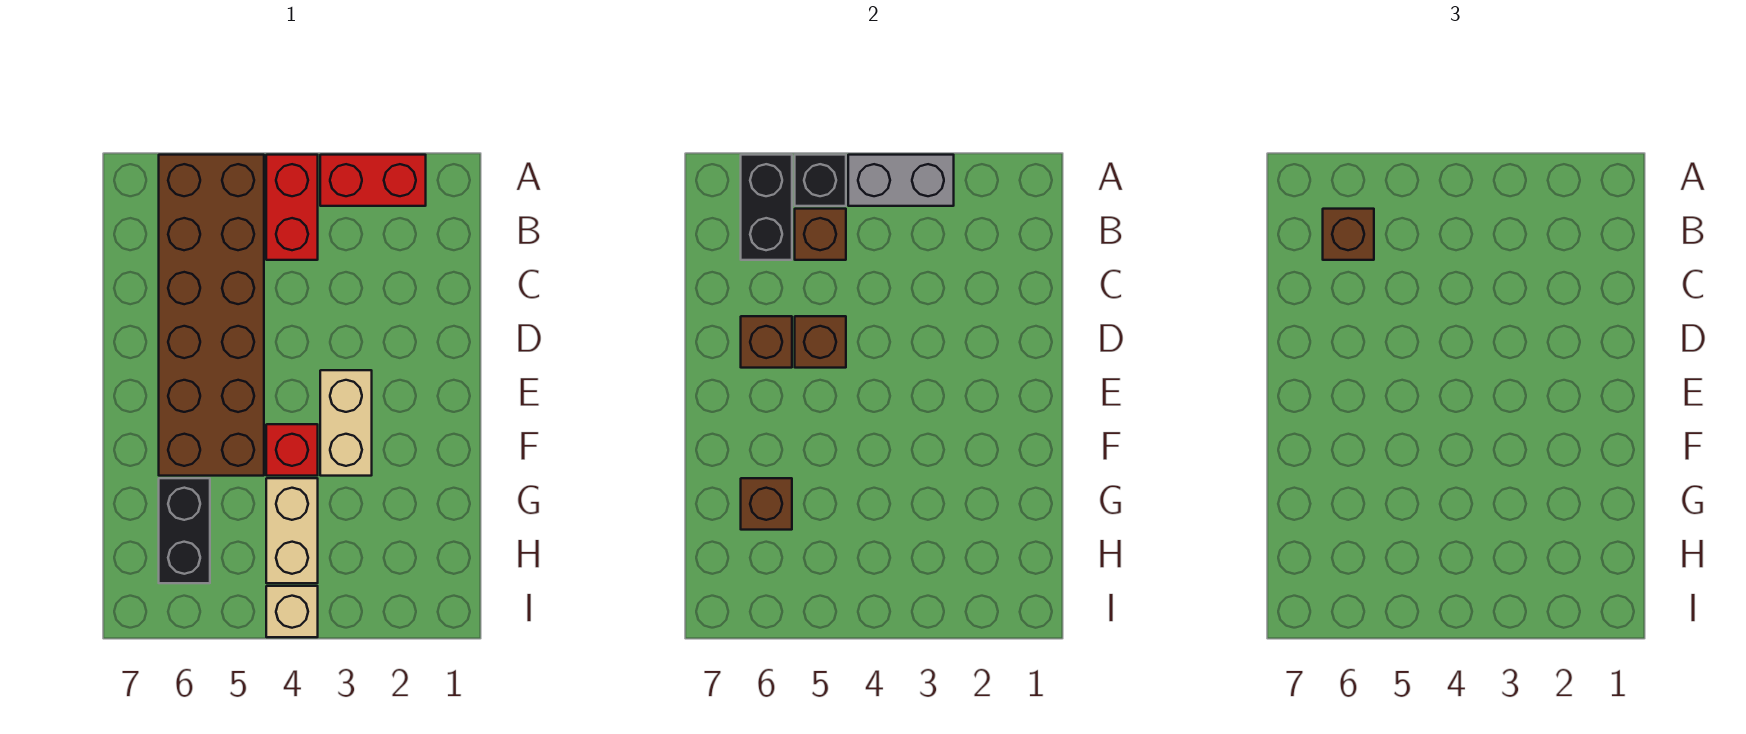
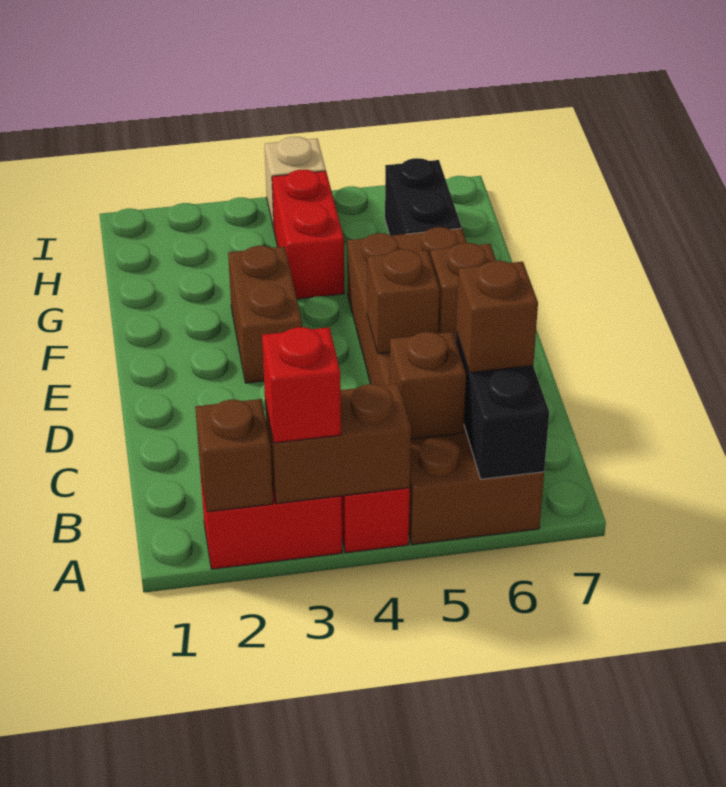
grey 1x2 brick [848,155,954,206] -> brown 1x2 brick [265,384,411,504]
black 1x1 brick [795,155,846,206] -> none
tan 1x2 brick [320,370,372,476] -> brown 1x2 brick [228,246,302,383]
red 1x1 brick [266,424,318,476] -> red 1x1 brick moved to [262,327,341,443]
tan 1x2 brick [266,478,318,583] -> red 1x2 brick [272,170,344,299]
brown 1x1 brick [741,478,792,530] -> brown 1x1 brick moved to [195,399,273,512]

